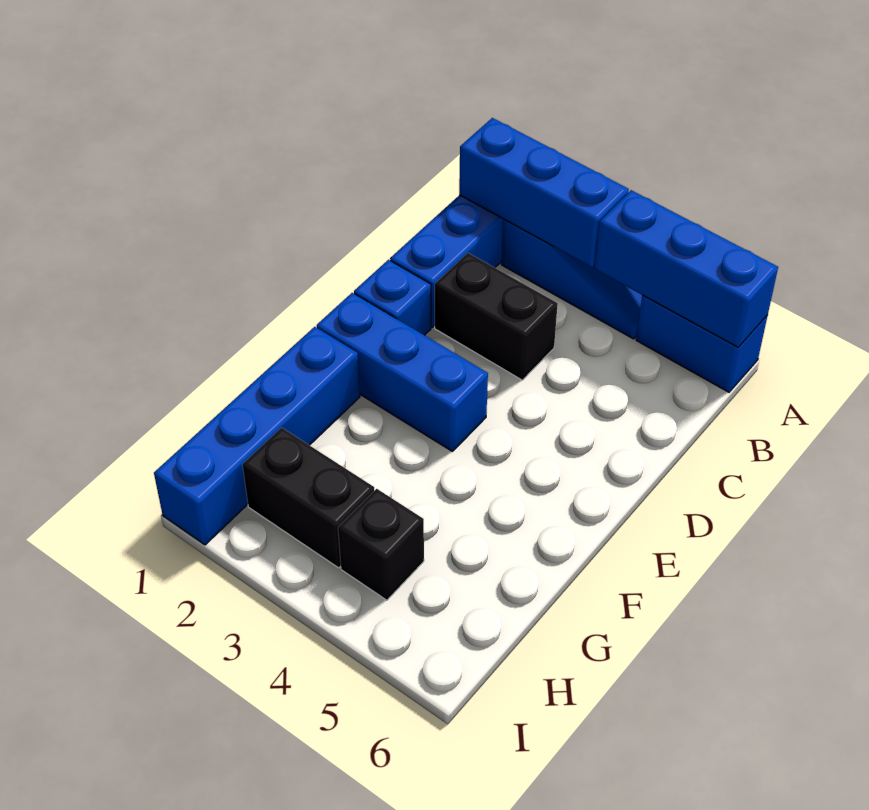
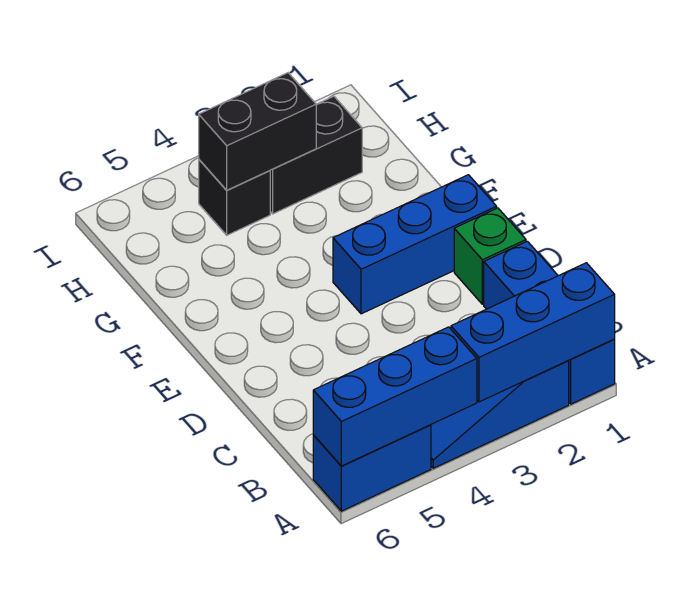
black 1x2 brick [435,253,558,380] -> black 1x2 brick moved to [199,73,316,190]
blue 1x1 brick [354,260,431,335] -> green 1x1 brick [454,208,526,304]
blue 1x4 brick [154,327,360,545] -> none

